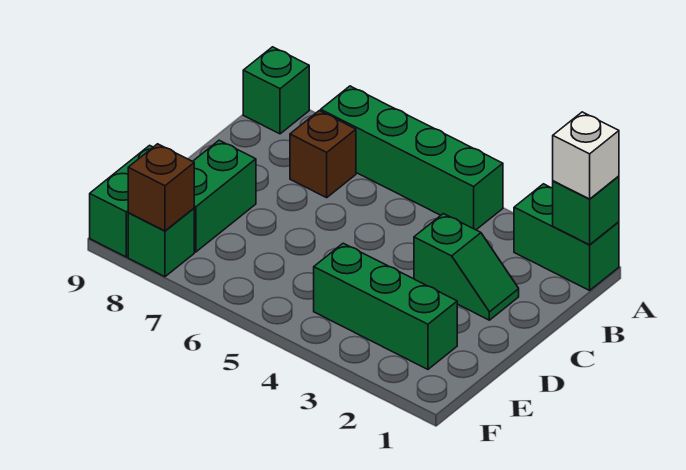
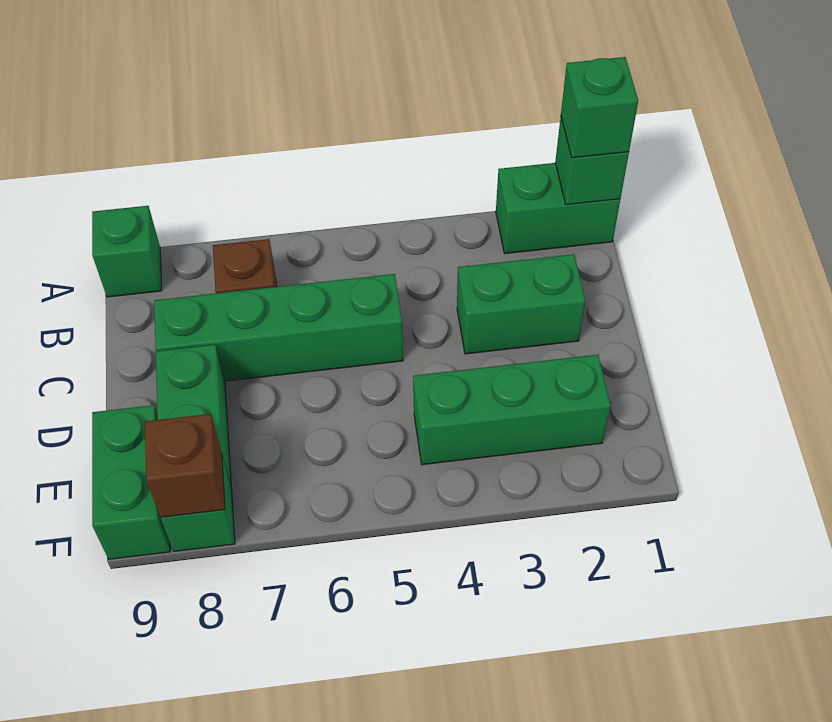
white 1x1 brick [553,112,619,199] -> green 1x1 brick [561,57,638,158]
green 1x4 brick [321,86,503,230] -> green 1x4 brick moved to [154,274,403,381]
green 1x2 slope [414,214,519,320] -> green 1x2 brick [457,254,585,354]

